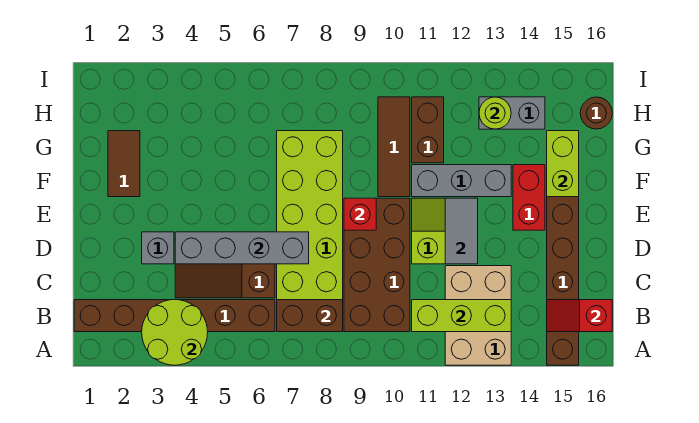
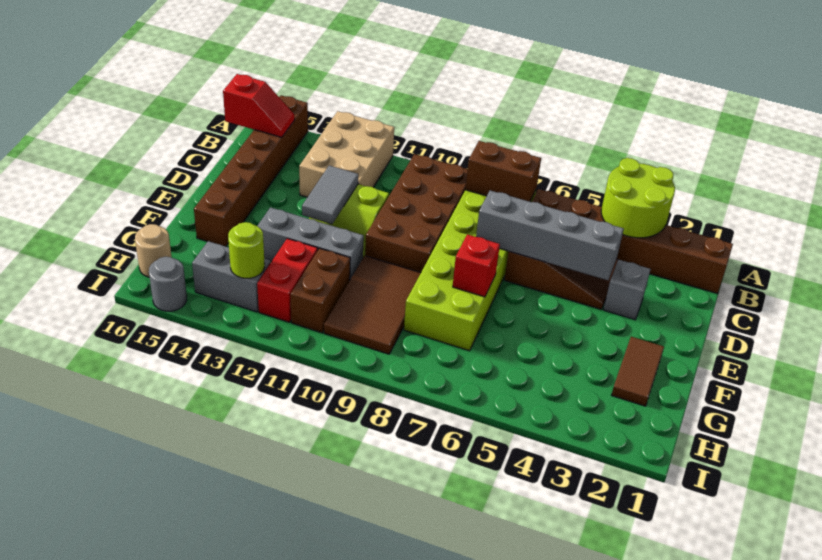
lime 1x3 brick [412,300,511,332] -> none
red 1x1 brick [344,198,376,230] -> red 1x1 brick moved to [453,234,500,297]
red 1x2 brick [513,165,545,230] -> red 1x2 brick moved to [257,238,318,322]
brown 1x3 tile [378,97,410,197] -> brown 2x3 tile [324,256,421,354]
lime 1x2 brick [547,131,579,197] -> none
brown 1x1 round brick [580,97,612,129] -> tan 1x1 round brick [135,224,172,277]
none -> grey 1x1 round brick [149,257,187,311]

